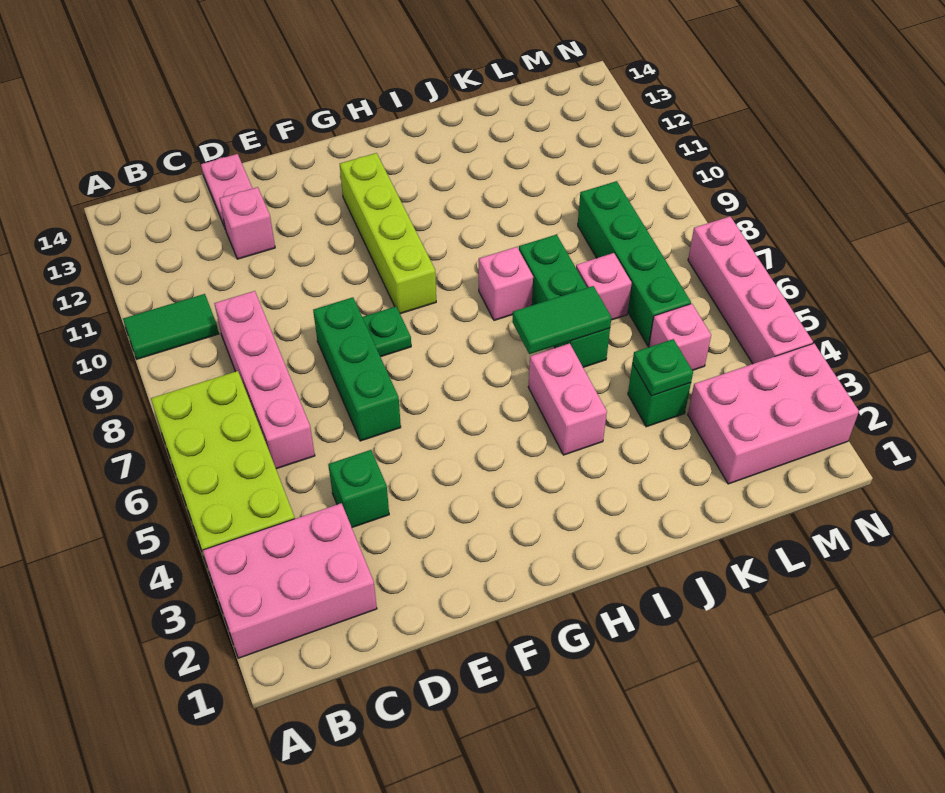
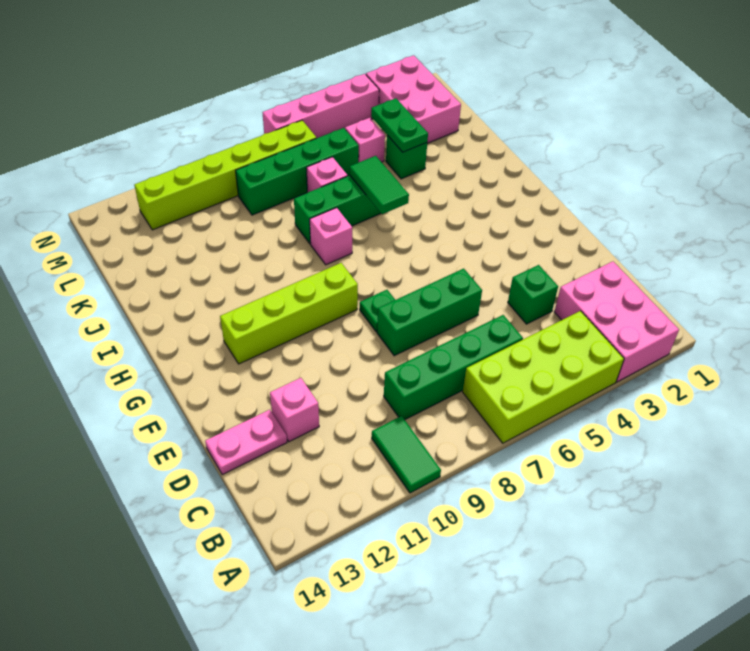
pink 1x4 brick [214,291,315,469] -> green 1x4 brick [384,315,523,420]
pink 1x2 brick [528,343,607,455] -> none
green 1x1 plate [632,339,693,396] -> green 1x2 plate [371,98,428,152]
none -> lime 1x6 brick [134,120,316,230]

